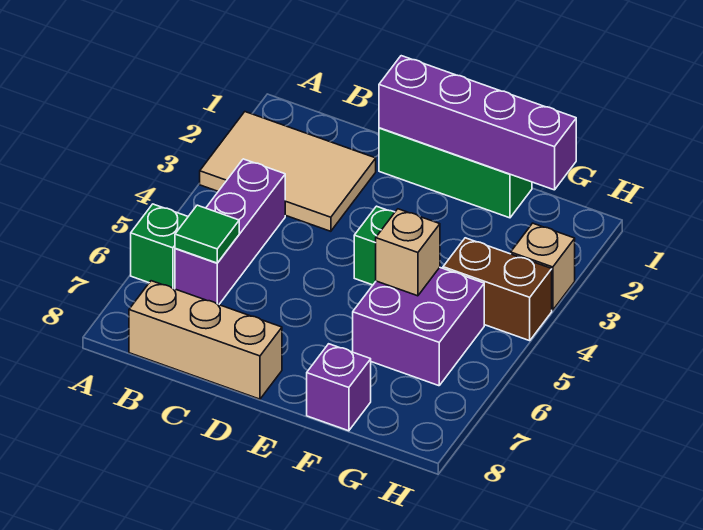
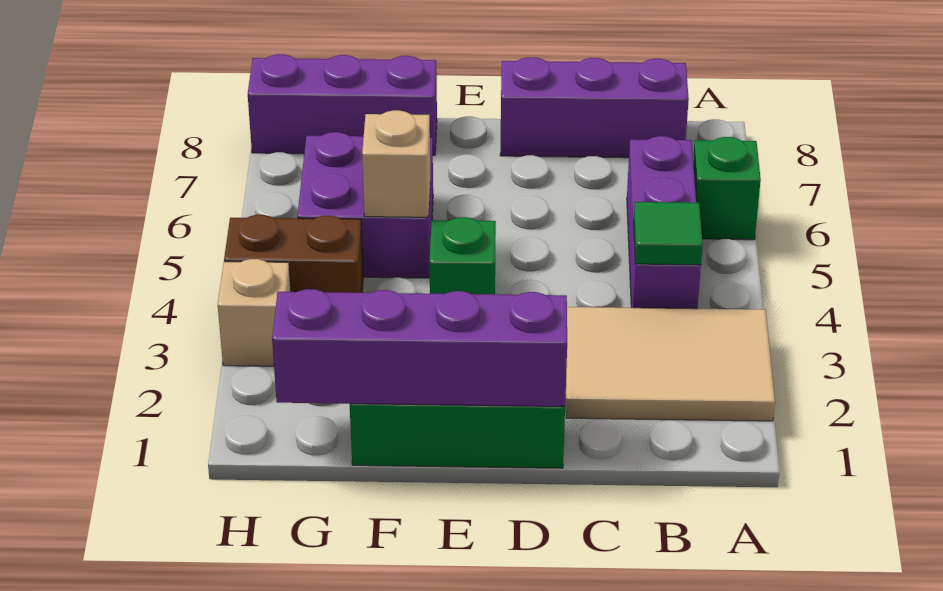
green 1x1 tile [175,205,239,263] -> green 1x1 tile moved to [634,202,703,265]
tan 1x3 brick [129,281,282,399] -> purple 1x3 brick [500,57,689,158]
purple 1x1 brick [307,344,371,431] -> purple 1x3 brick [248,54,437,155]

